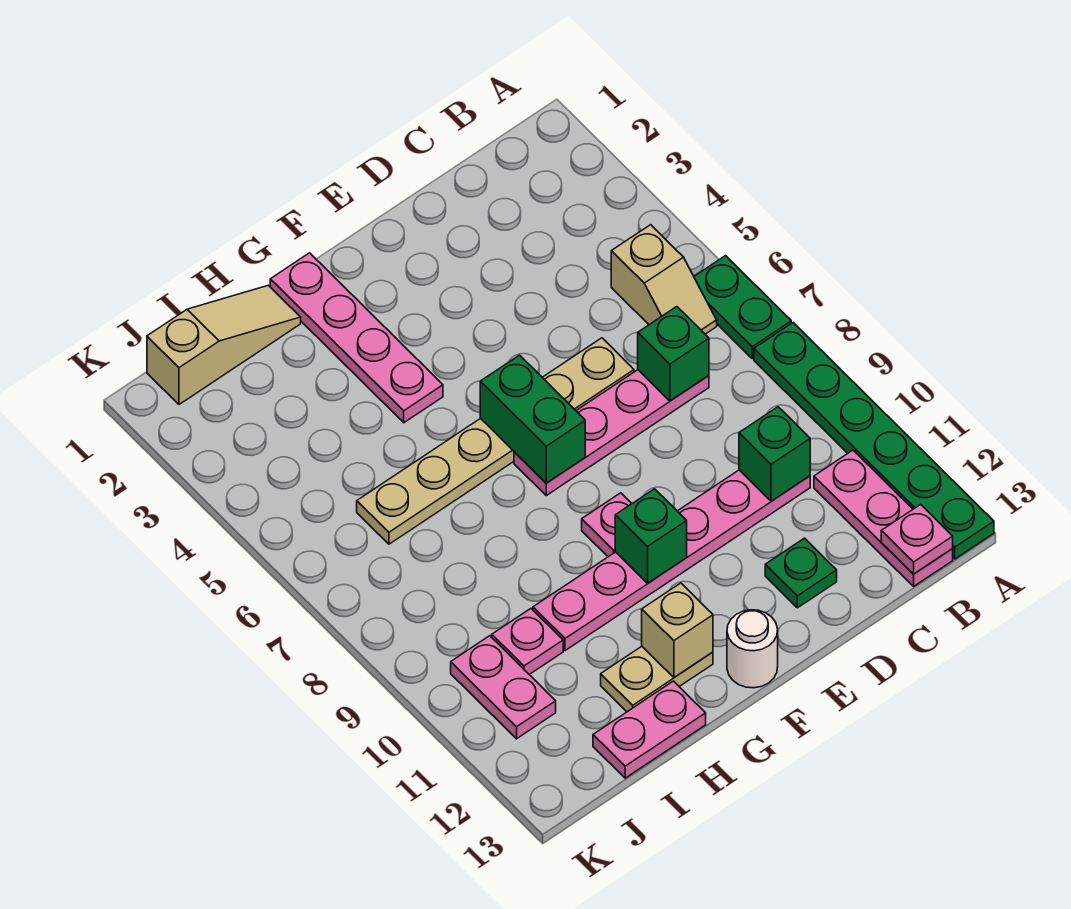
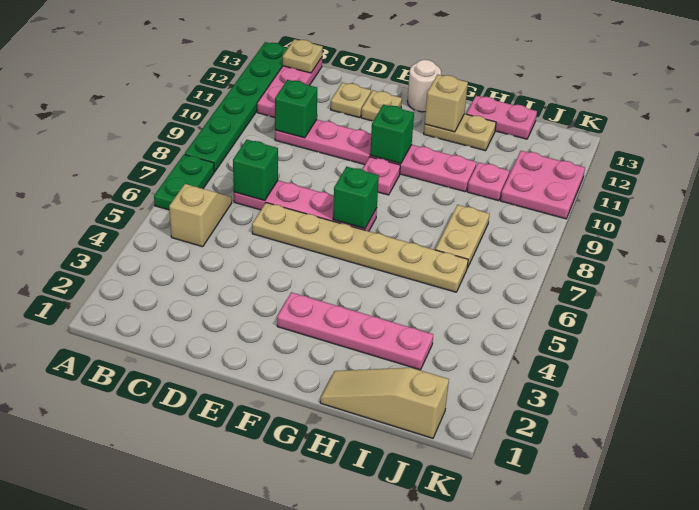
pink 1x1 plate [881,505,953,574] -> tan 1x1 plate [283,39,323,73]
green 1x1 plate [765,538,837,608] -> tan 1x1 plate [331,83,371,118]
none -> tan 1x1 plate [361,90,402,121]
green 1x2 brick [480,355,585,483] -> green 1x1 brick [333,167,379,229]
pink 1x4 plate [270,253,443,423] -> pink 1x4 plate turned to [277,292,433,370]
none -> tan 1x2 plate [435,205,490,268]
pink 1x2 plate [451,636,556,739] -> pink 2x2 plate [501,151,585,219]

